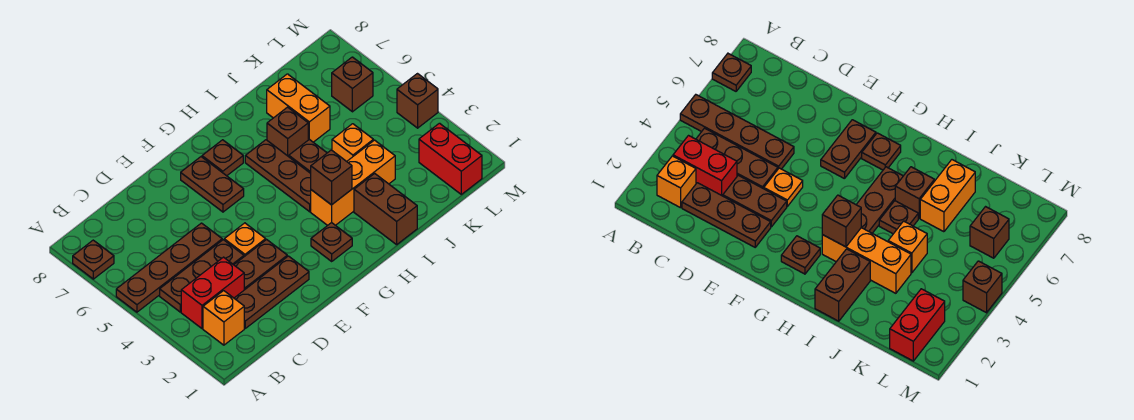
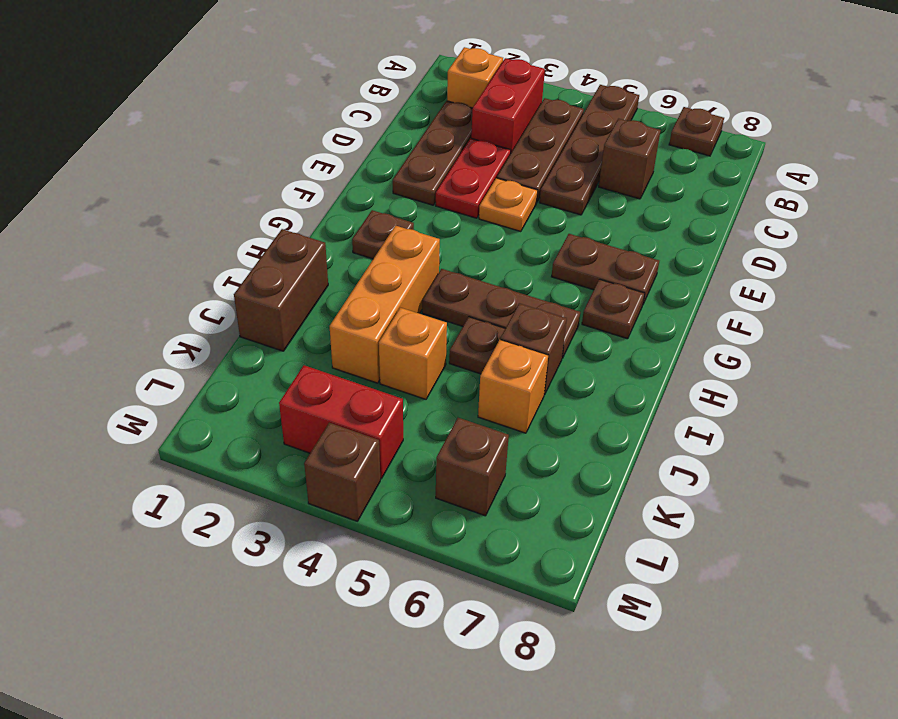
brown 1x2 plate [234,240,287,290] -> red 1x2 plate [436,138,511,218]
brown 1x1 brick [311,150,352,205] -> brown 1x1 brick moved to [599,119,661,199]
brown 1x2 brick [354,173,417,245] -> brown 1x2 brick turned to [234,229,328,351]
orange 1x2 brick [267,74,330,142] -> orange 1x1 brick [478,340,548,433]
red 1x2 brick [419,123,482,194] -> red 1x2 brick moved to [279,365,403,479]

